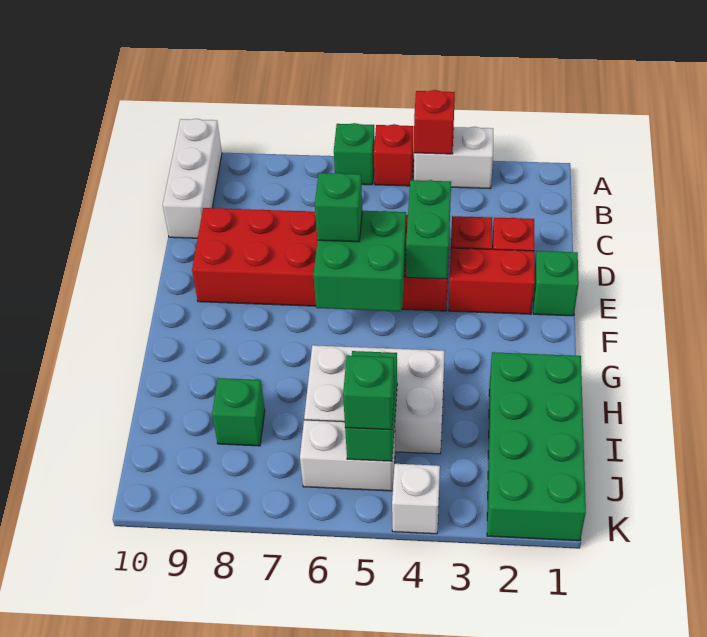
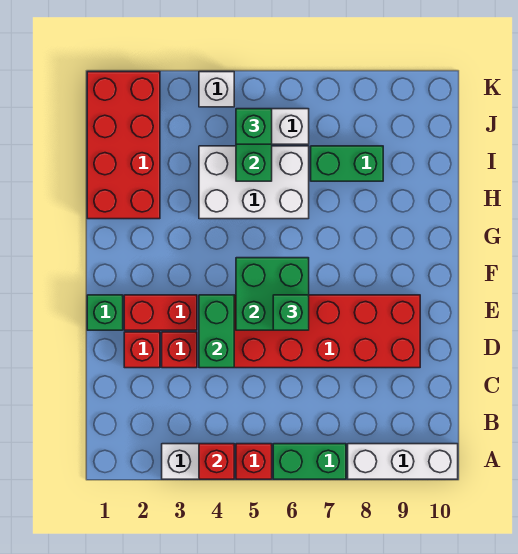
green 1x1 brick [334,123,375,185] -> green 1x2 brick [273,444,346,479]
white 1x3 brick [163,119,222,238] -> white 1x3 brick turned to [348,444,458,479]
green 2x4 brick [487,352,586,541] -> red 2x4 brick [87,72,160,219]
green 1x1 brick [212,378,265,446] -> green 1x2 brick [311,146,383,181]

